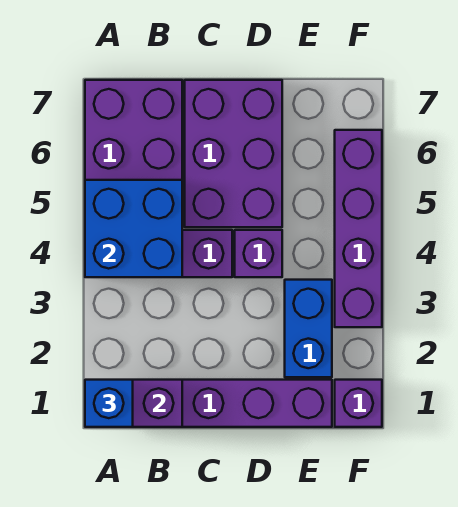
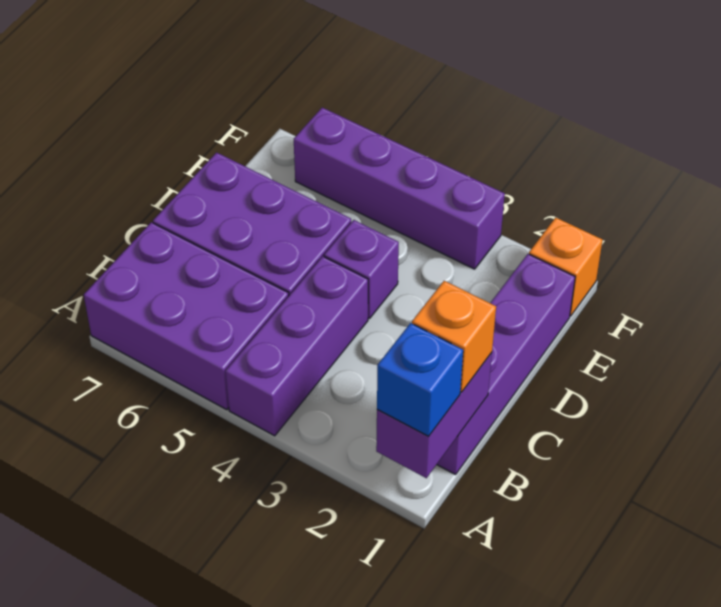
blue 2x2 brick [85,180,182,277] -> none
none -> orange 1x1 brick [412,281,496,392]
blue 1x2 brick [285,280,332,377] -> none
purple 1x1 brick [335,380,382,427] -> orange 1x1 brick [529,217,603,316]

